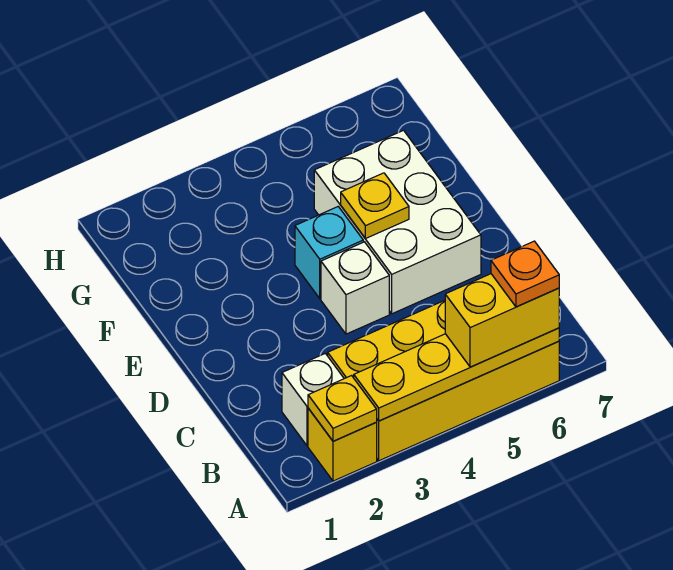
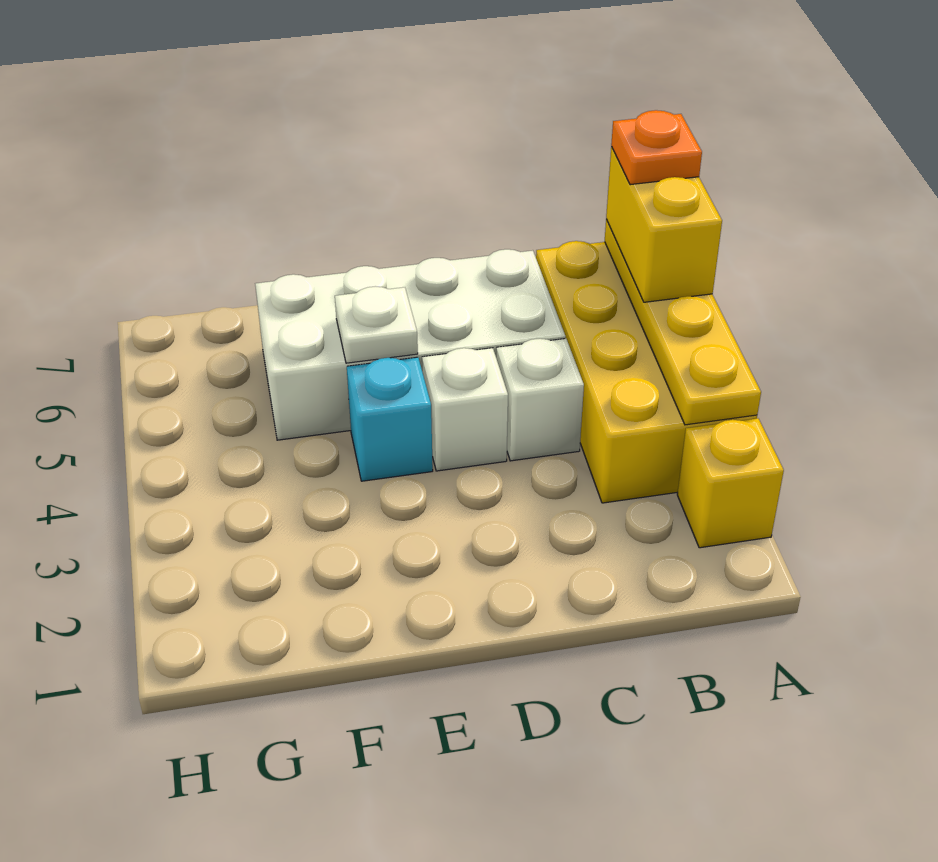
yellow 1x1 plate [308,376,377,441] -> none
white 1x1 brick [282,353,344,446] -> white 1x1 brick moved to [496,339,584,461]
white 2x3 brick [314,130,481,314] -> white 2x4 brick [255,249,566,440]
yellow 1x1 plate [341,173,409,239] -> white 1x1 plate [335,286,418,363]

